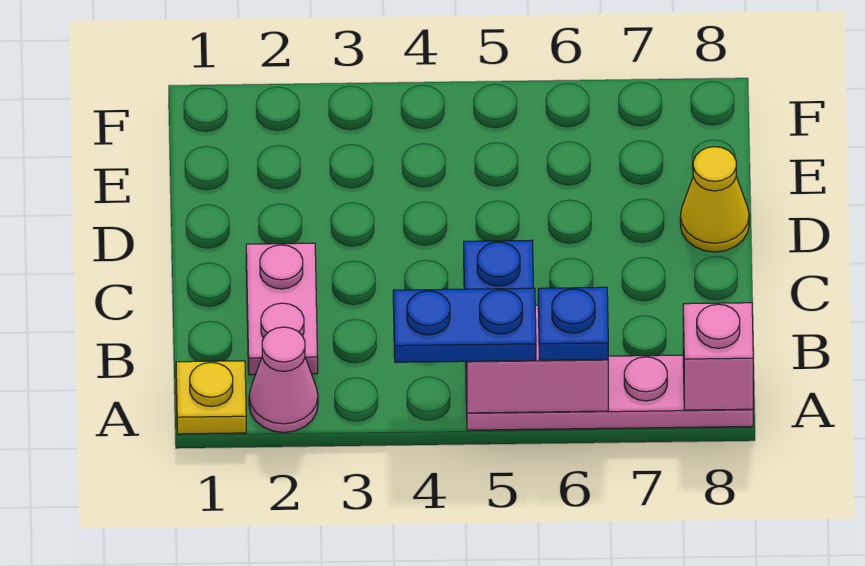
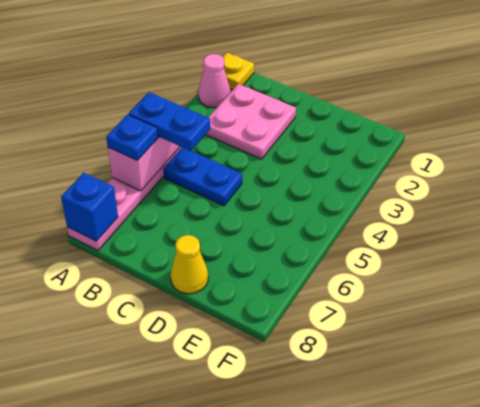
blue 1x2 plate [393,288,536,362] -> blue 1x2 plate turned to [128,92,210,151]
pink 1x1 brick [683,303,753,410] -> blue 1x1 brick [61,173,118,241]
pink 1x2 plate [246,243,318,375] -> pink 2x2 plate [205,84,296,159]

